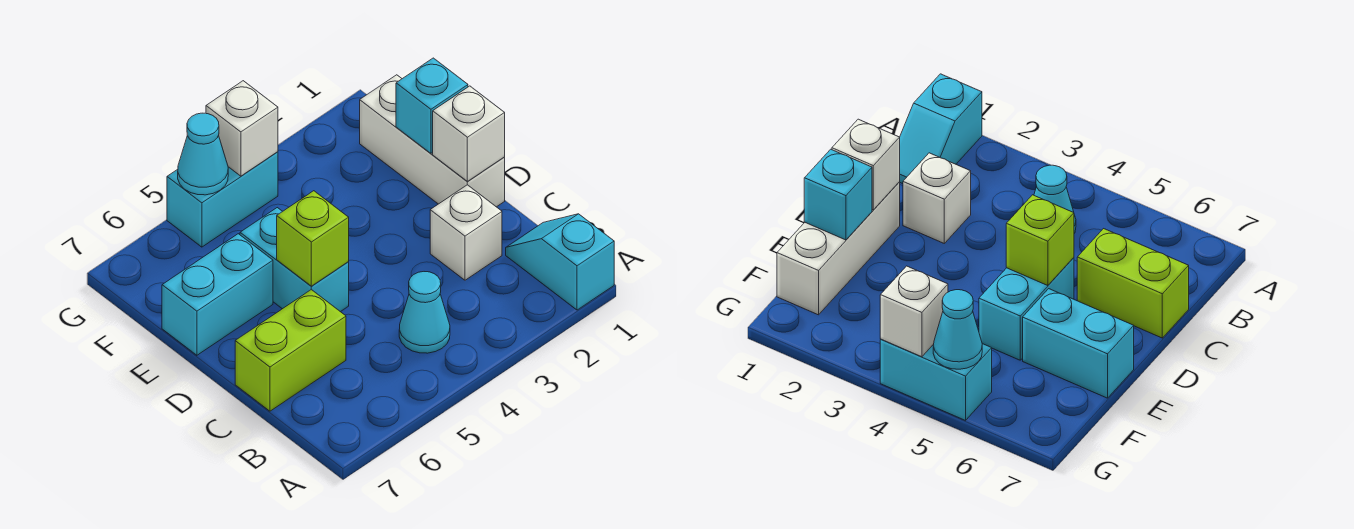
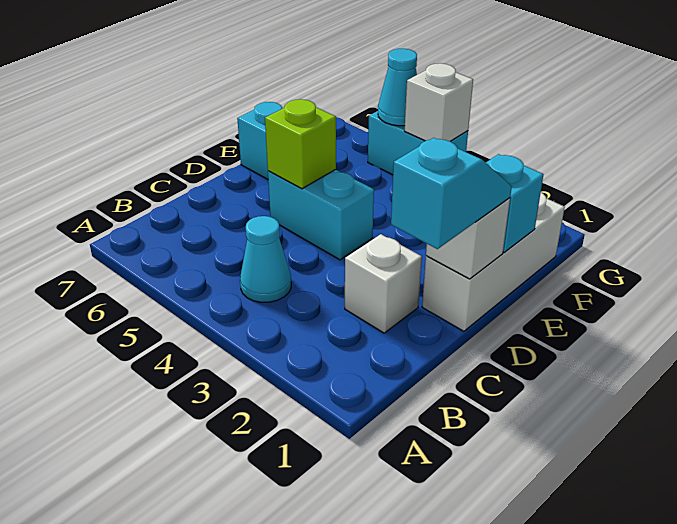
cyan 1x2 slope [506,214,614,310] -> cyan 1x2 slope moved to [391,138,512,249]
lime 1x2 brick [235,290,346,411] -> none
cyan 1x2 brick [240,208,349,312] -> cyan 1x2 brick turned to [268,170,374,260]

